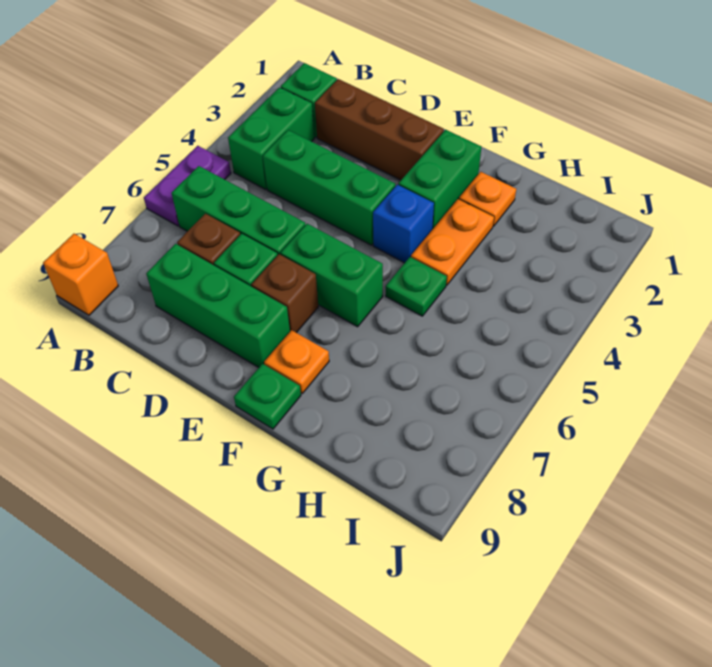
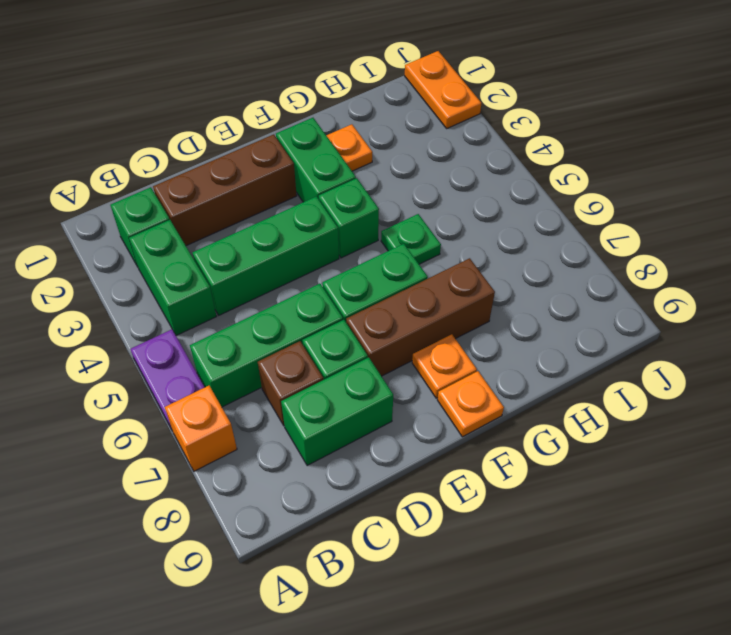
orange 1x1 brick [43,234,118,315] -> orange 1x1 brick moved to [165,386,237,471]
green 1x3 brick [146,244,290,368] -> green 1x2 brick [281,357,393,466]
brown 1x1 brick [251,254,318,333] -> brown 1x3 brick [346,258,495,376]
blue 1x1 brick [373,185,434,263] -> green 1x1 brick [319,178,379,258]
green 1x1 plate [234,364,301,429] -> orange 1x1 plate [437,371,504,437]
orange 1x2 plate [411,199,494,285] -> orange 1x2 plate moved to [405,51,481,128]

